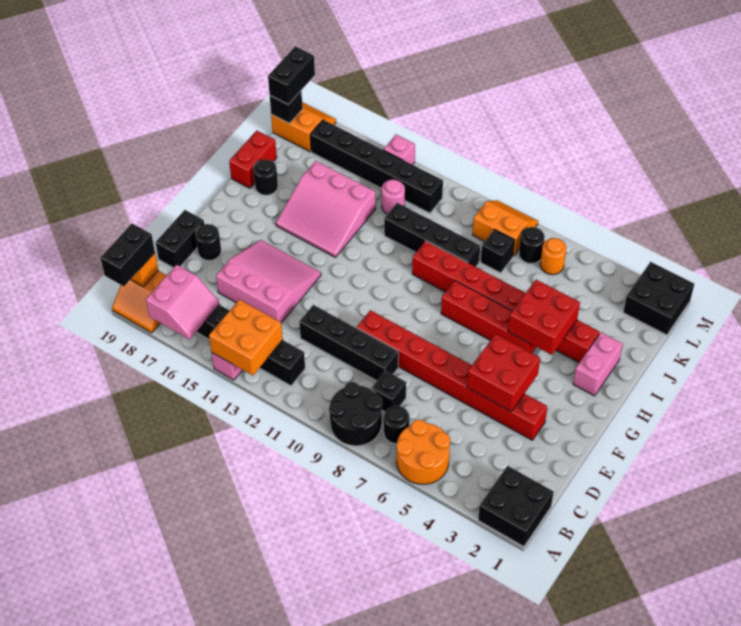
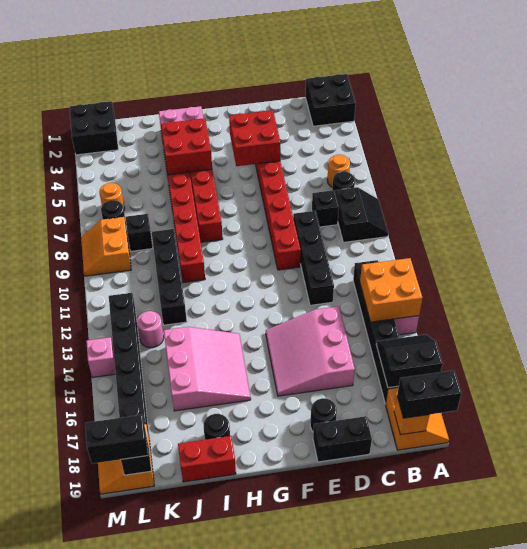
orange 2x2 round brick [396,420,450,484] -> orange 1x1 round brick [327,154,350,187]
black 2x2 round brick [329,382,382,446] -> black 2x2 slope [335,187,388,242]
pink 2x2 slope [146,265,220,339] -> black 2x2 slope [376,334,443,388]

